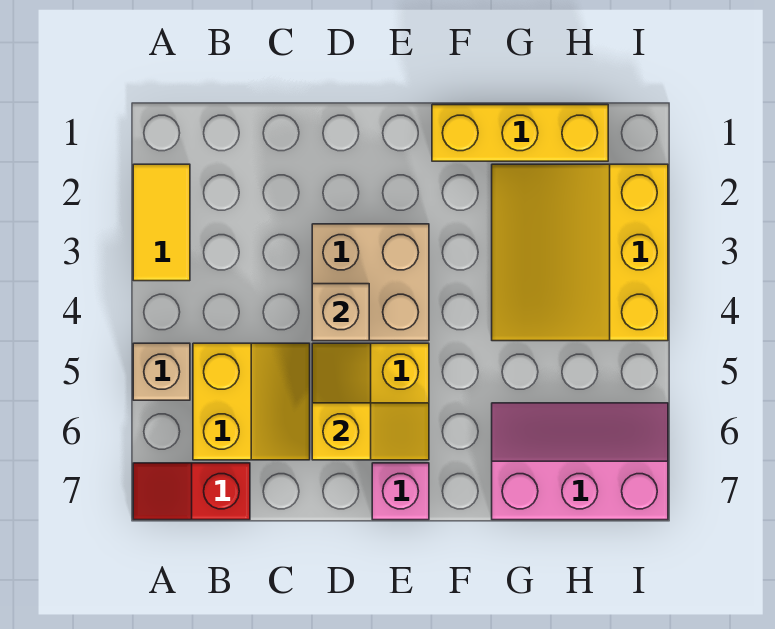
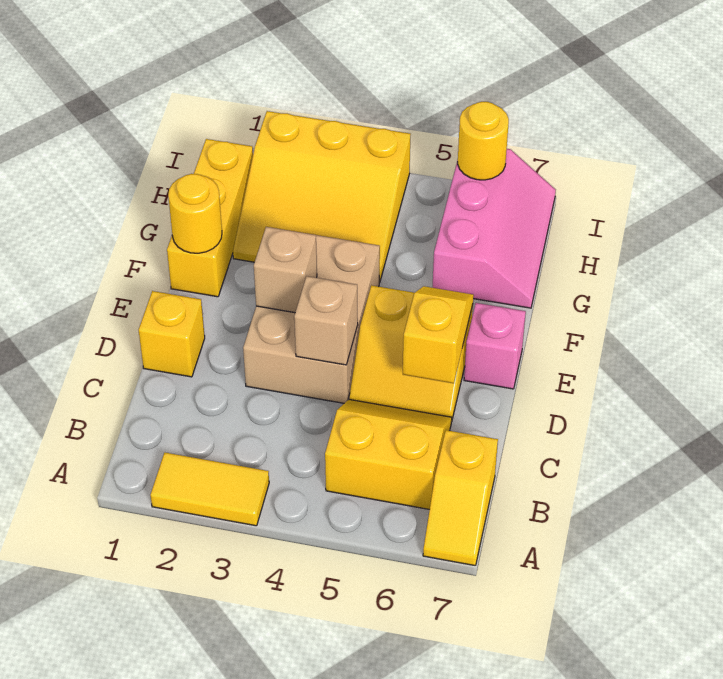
tan 1x1 brick [133,343,190,400] -> tan 1x1 brick moved to [254,227,317,313]
red 1x2 slope [133,463,250,520] -> yellow 1x2 slope [423,430,498,566]
none -> yellow 1x1 brick [139,291,205,377]
tan 2x2 brick [312,224,429,341] -> tan 2x3 brick [243,235,380,403]
none -> yellow 1x1 round brick [168,174,222,253]
pink 2x3 slope [492,403,668,520] -> pink 2x3 slope turned to [433,149,556,308]
none -> yellow 1x1 round brick [458,102,509,180]

